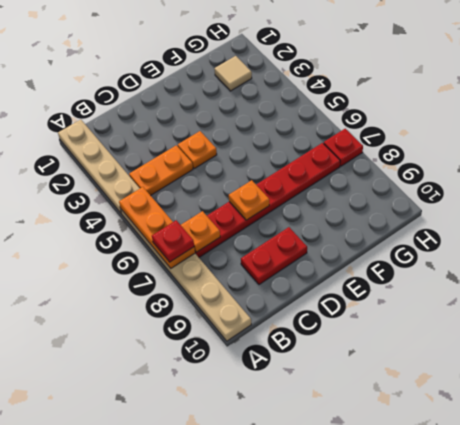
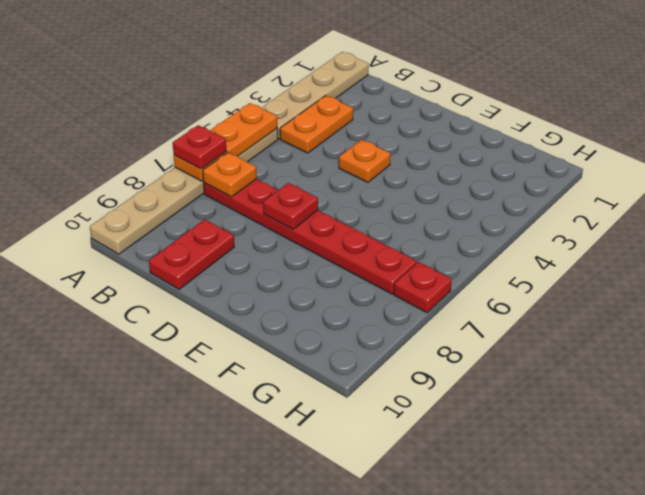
orange 1x2 plate [129,145,193,195] -> orange 1x2 plate turned to [280,96,353,153]
red 1x2 plate [241,227,307,285] -> red 1x2 plate turned to [149,219,234,289]
orange 1x1 plate [229,180,269,220] -> red 1x1 plate [263,183,318,229]
tan 1x1 tile [214,56,252,91] -> none

